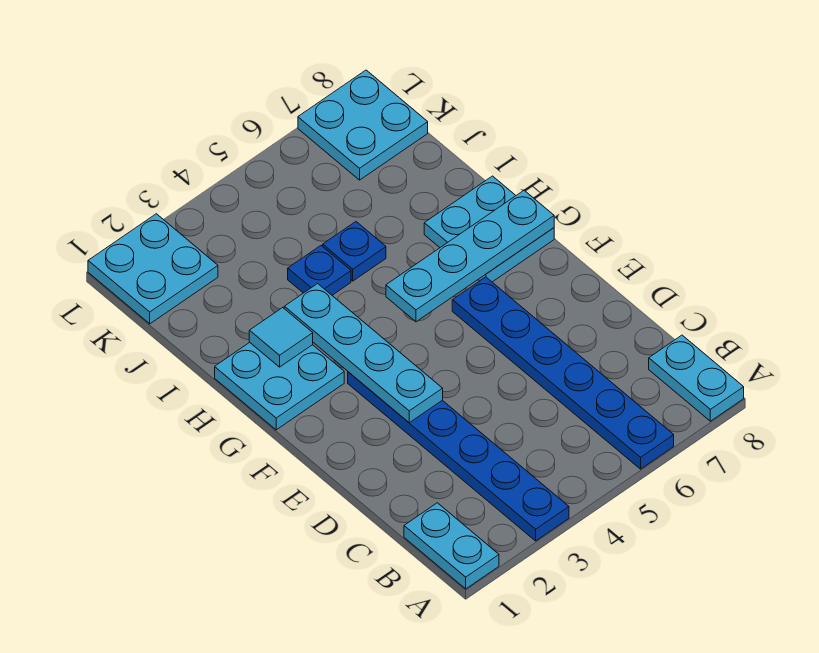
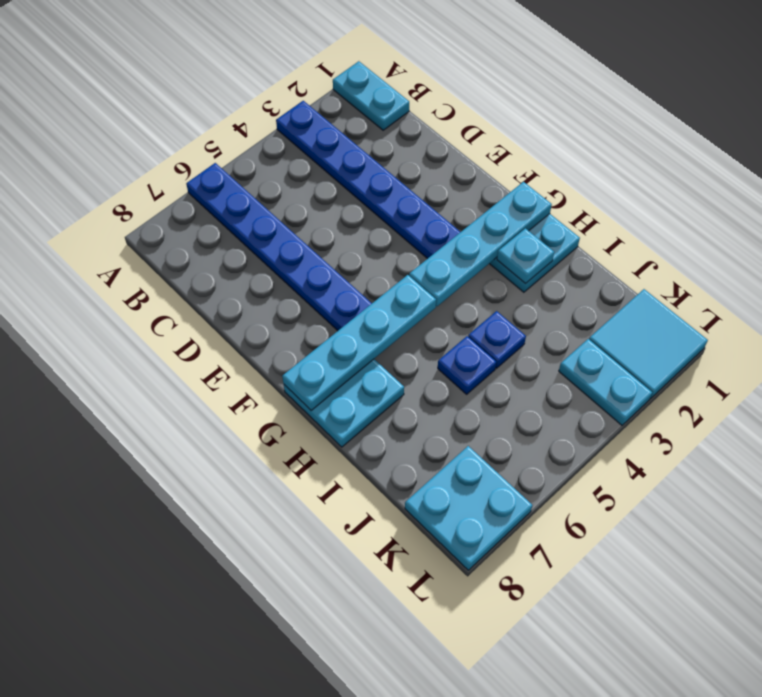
cyan 1x2 plate [649,335,744,421] -> cyan 1x2 plate moved to [559,339,652,425]
cyan 1x4 plate [284,284,443,423] -> cyan 1x4 plate turned to [409,182,552,306]
cyan 1x1 tile [249,308,313,367] -> cyan 1x1 plate [497,228,554,284]
cyan 2x2 plate [88,214,218,324] -> cyan 2x2 tile [589,289,708,399]

